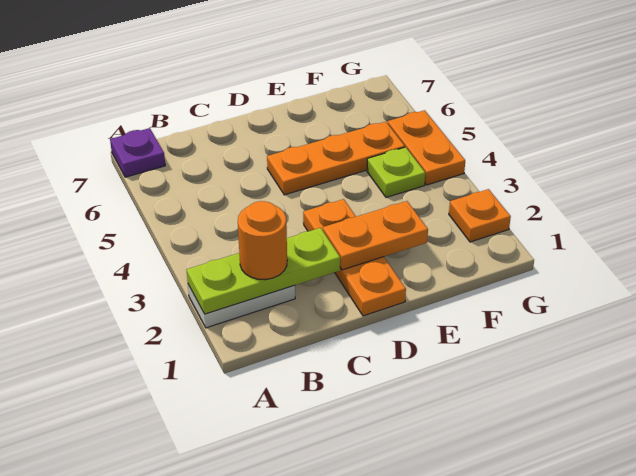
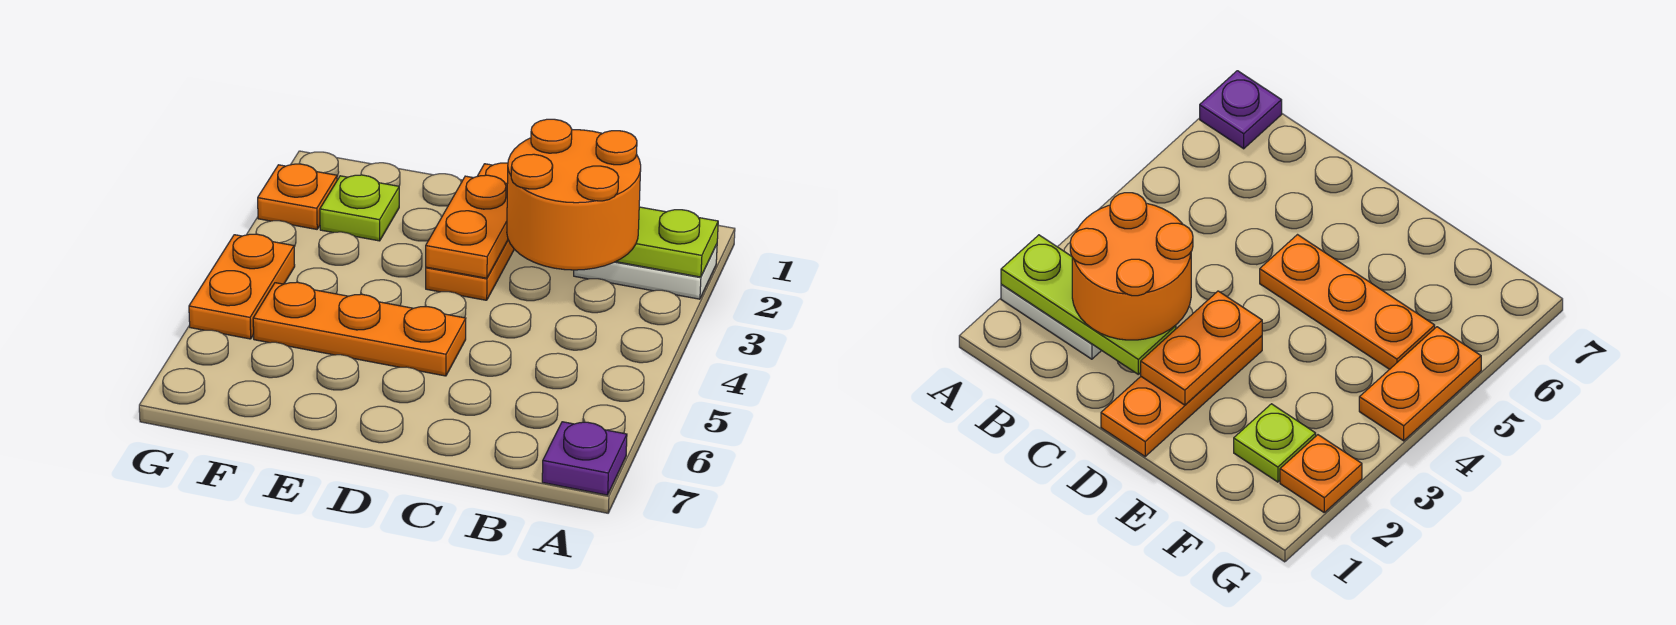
orange 1x1 round brick [238,201,287,280] -> orange 2x2 round brick [507,119,641,270]
orange 1x2 plate [323,201,428,270] -> orange 1x2 plate turned to [426,175,508,278]
lime 1x1 plate [367,147,425,197] -> lime 1x1 plate moved to [320,175,399,241]

